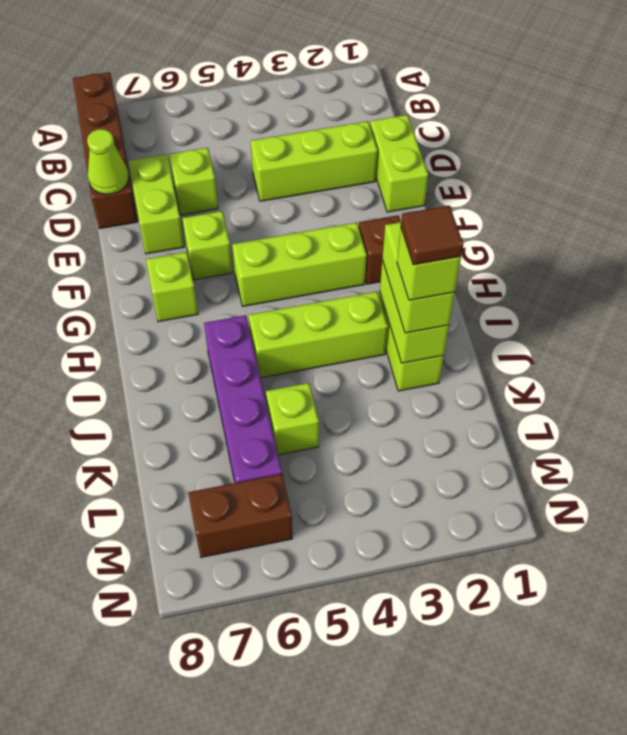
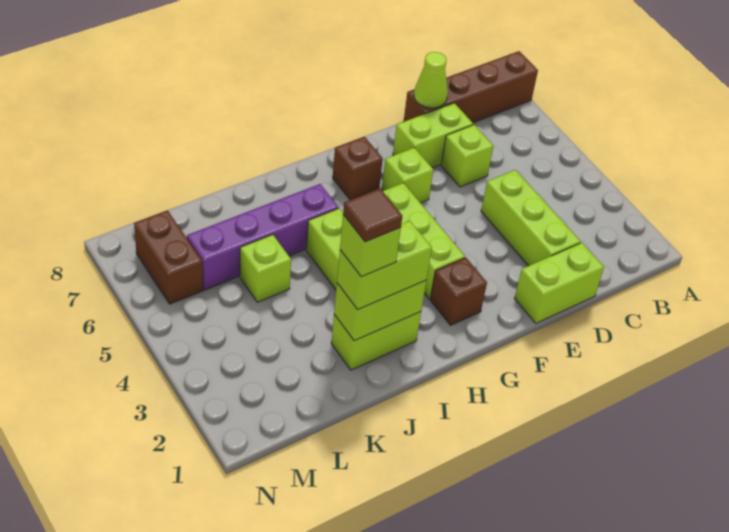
lime 1x1 brick [146,252,198,322] -> brown 1x1 brick [333,137,383,200]

